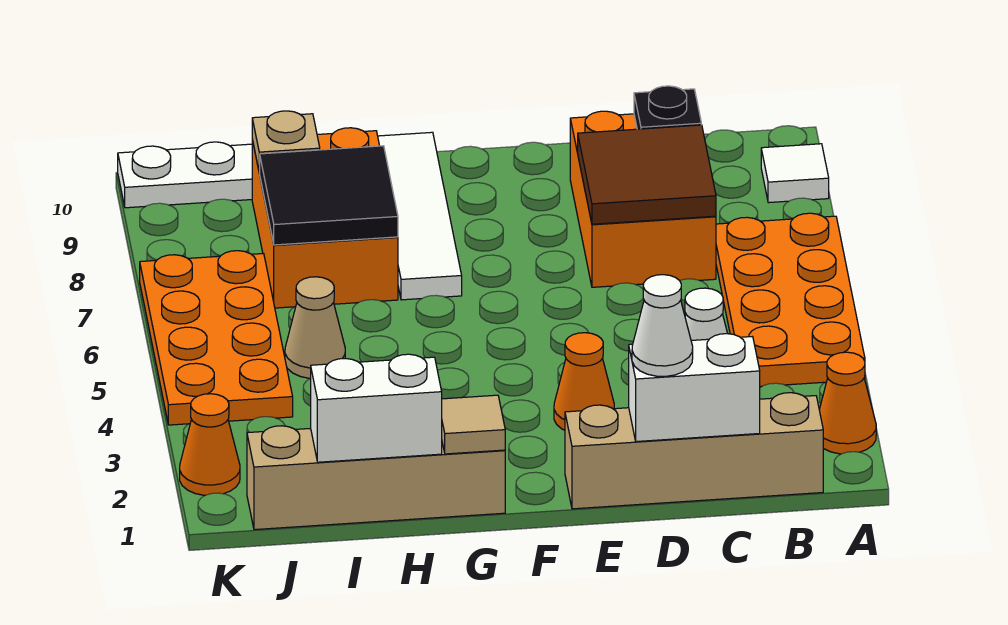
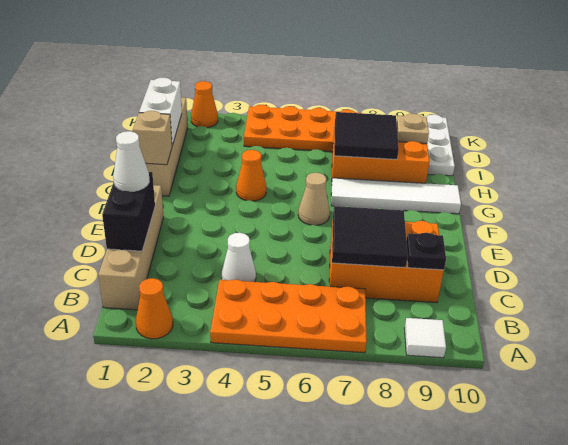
white 1x2 brick [629,334,760,442] -> black 1x2 brick [102,172,155,251]
brown 2x2 tile [578,125,716,224] -> black 2x2 tile [332,206,408,268]
orange 1x1 cone [554,333,614,430] -> orange 1x1 cone moved to [236,150,267,201]
tan 1x1 tile [442,395,505,454] -> tan 1x1 brick [133,111,172,165]
tan 1x1 cone [285,277,345,378] -> tan 1x1 cone moved to [298,173,330,225]

